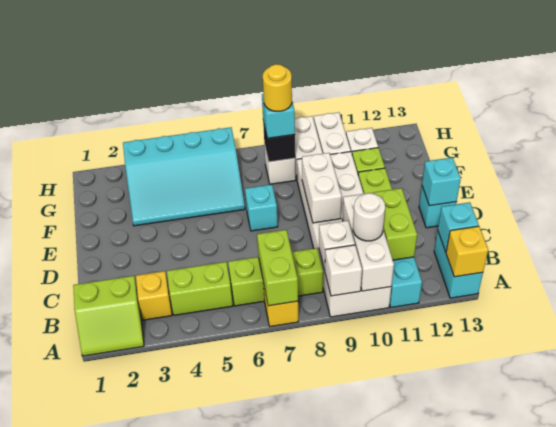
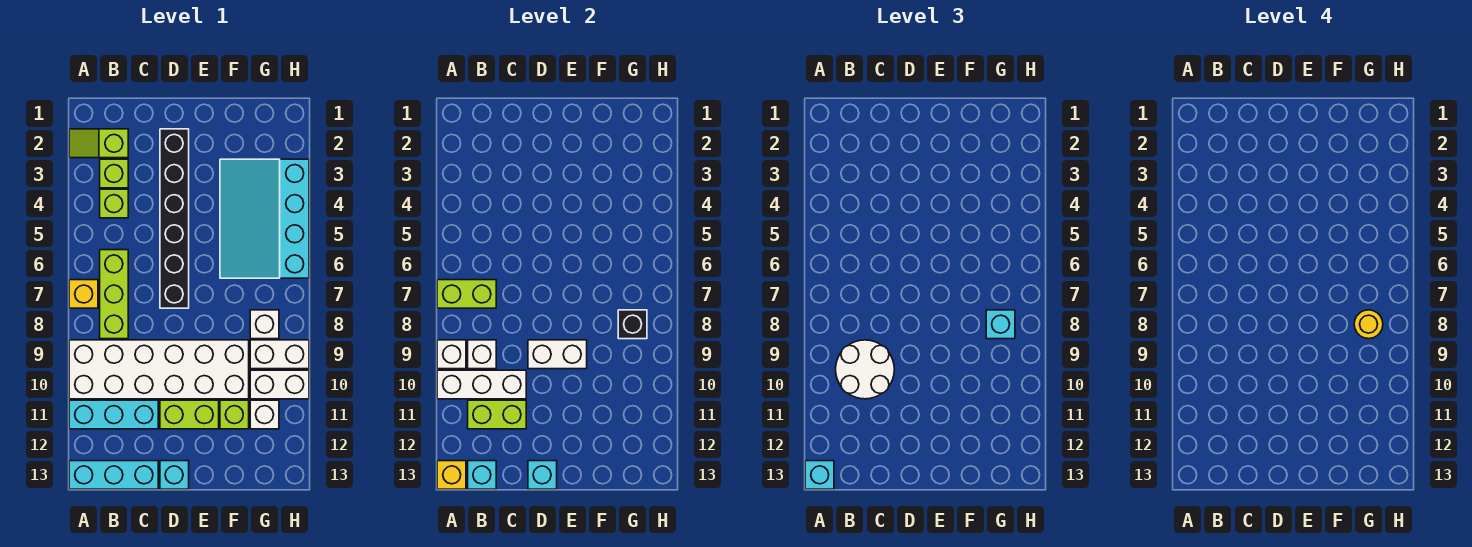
lime 2x2 slope [73,276,144,356] -> lime 1x2 slope [69,129,128,158]
cyan 1x2 brick [434,231,483,298] -> cyan 1x3 brick [69,461,158,489]
yellow 1x1 brick [136,271,172,320] -> lime 1x1 brick [100,159,128,188]
lime 1x2 brick [167,262,233,315] -> lime 1x1 brick [100,189,128,218]
white 1x1 round brick [353,193,385,241] -> white 2x2 round brick [836,340,894,399]
none -> black 1x6 brick [160,129,189,308]
cyan 1x1 brick [245,185,278,231] -> cyan 1x1 brick moved to [805,461,834,489]

